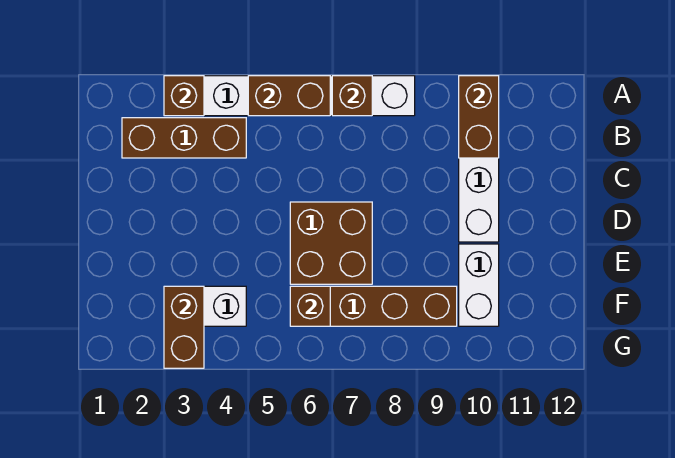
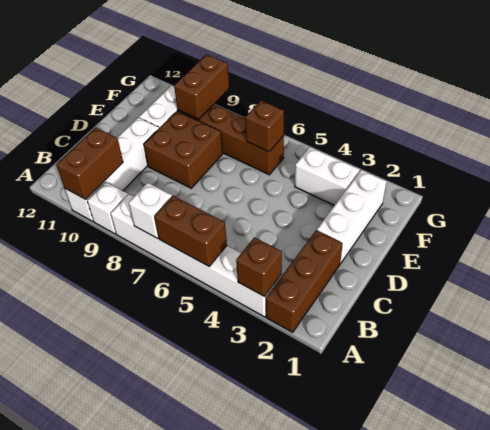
brown 1x1 brick [332,76,372,116] -> white 1x1 brick [129,183,172,239]
none -> white 1x1 brick [87,182,128,234]
brown 1x3 brick [122,118,246,158] -> brown 1x3 brick turned to [266,230,343,332]
none -> white 1x3 brick [317,170,387,263]
brown 2x2 brick [290,202,372,284] -> brown 2x2 brick moved to [144,111,223,188]
brown 1x2 brick [164,286,204,368] -> brown 1x2 brick moved to [174,54,229,120]

